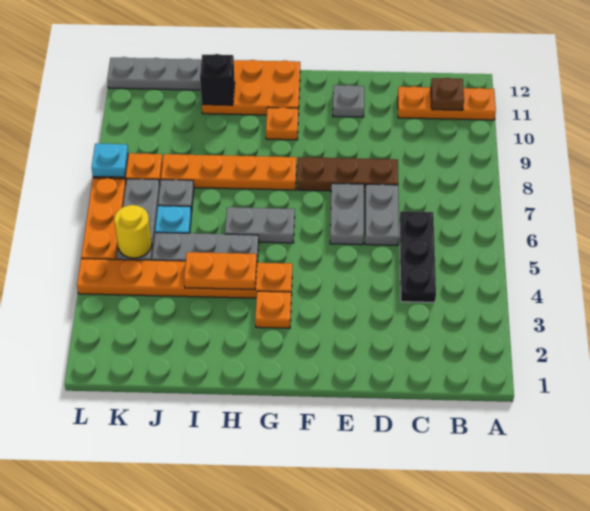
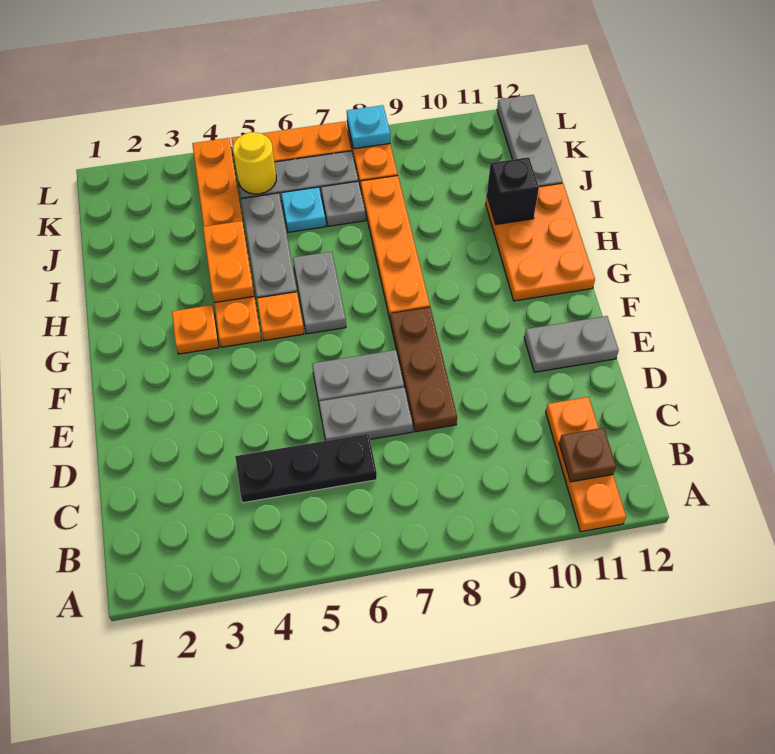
grey 1x1 plate [333,85,364,117] -> grey 1x2 plate [524,316,619,372]
orange 1x1 plate [266,107,298,140] -> orange 1x1 plate moved to [257,292,304,341]

